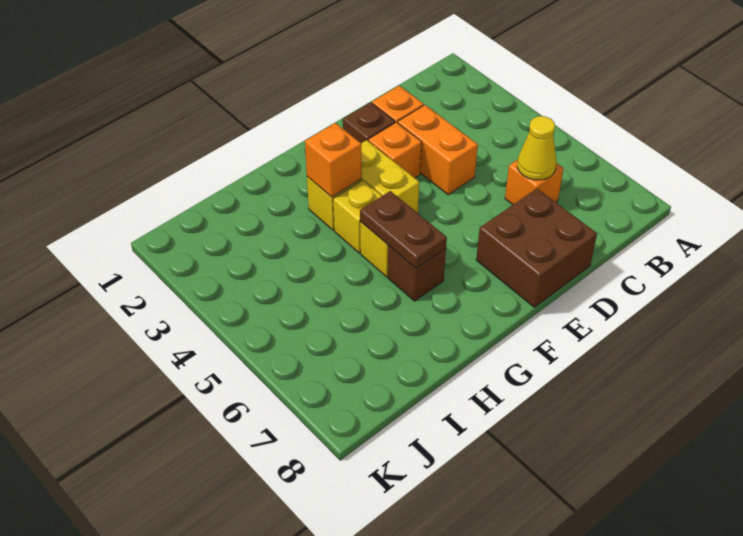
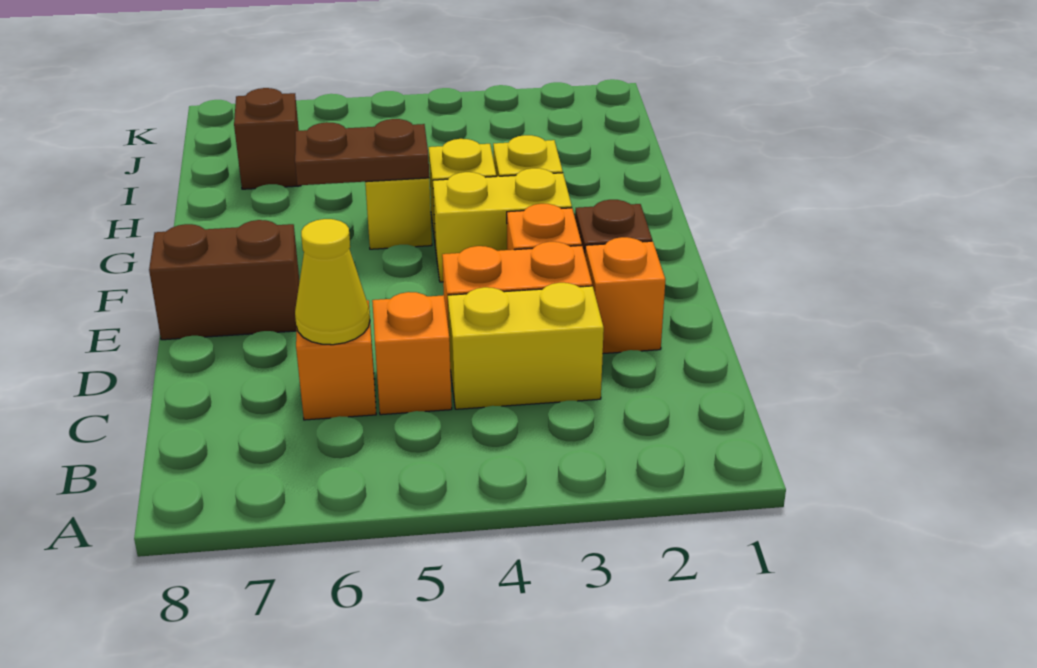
none -> yellow 1x2 brick [448,283,604,409]
brown 2x2 brick [476,189,597,307] -> brown 1x2 brick [149,220,300,340]
orange 1x1 brick [305,123,362,197] -> orange 1x1 brick moved to [372,292,452,415]
brown 1x1 brick [388,246,446,301] -> brown 1x1 brick moved to [234,88,301,189]

